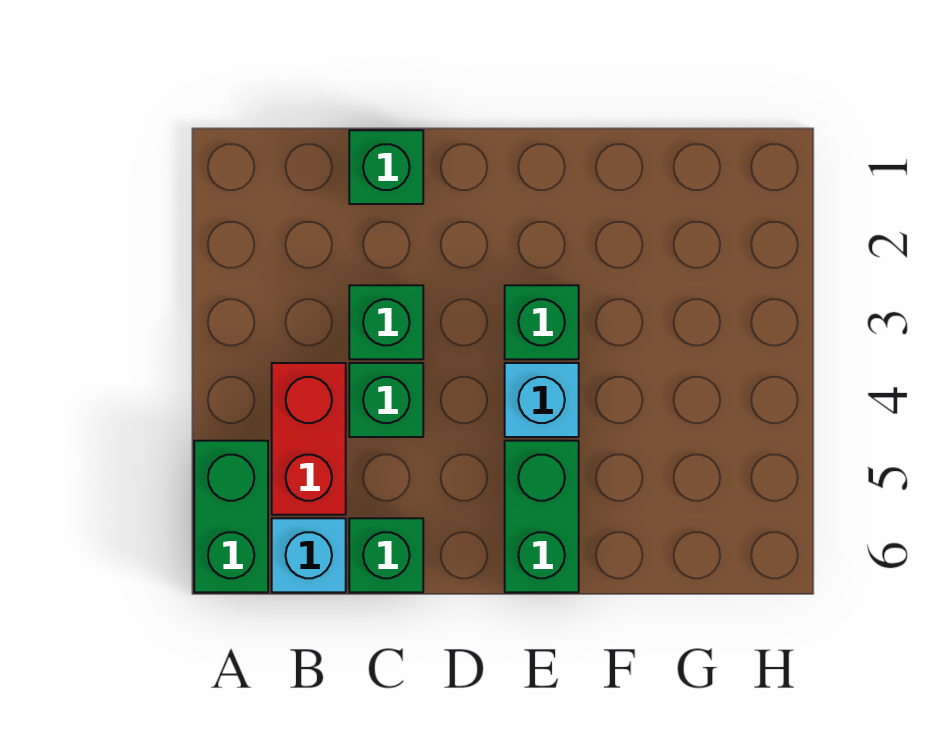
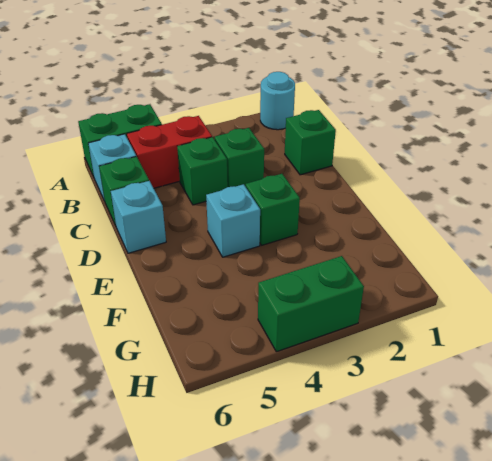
none -> cyan 1x1 round brick [260,72,295,130]
none -> cyan 1x1 brick [111,181,166,253]
green 1x2 brick [505,441,579,592] -> green 1x2 brick moved to [258,256,364,352]

